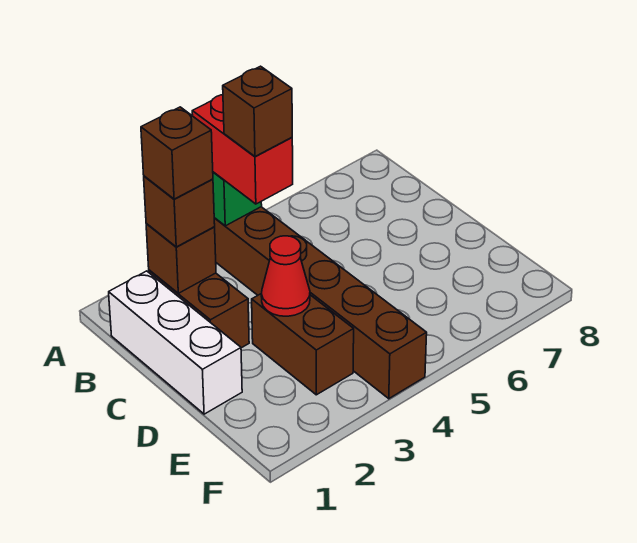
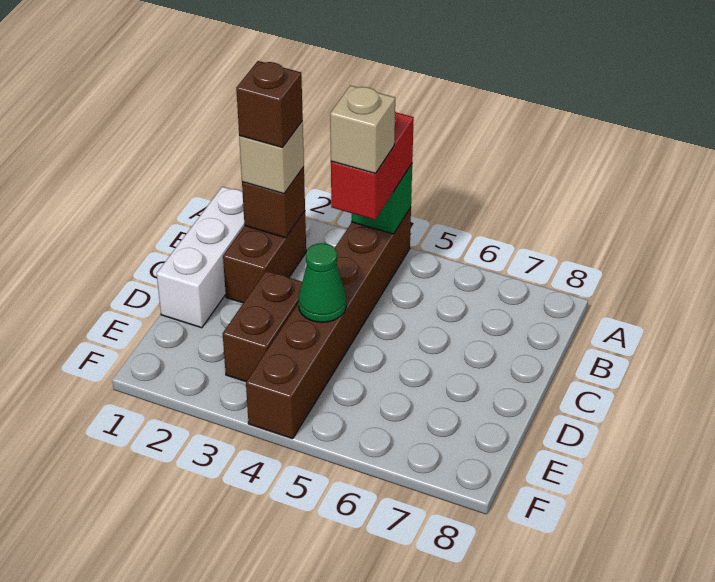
brown 1x1 brick [144,176,215,247] -> tan 1x1 brick [239,121,304,194]
brown 1x1 brick [223,66,292,156] -> tan 1x1 brick [330,85,395,174]
red 1x1 cone [261,236,310,316] -> none
none -> green 1x1 cone [298,243,346,322]

